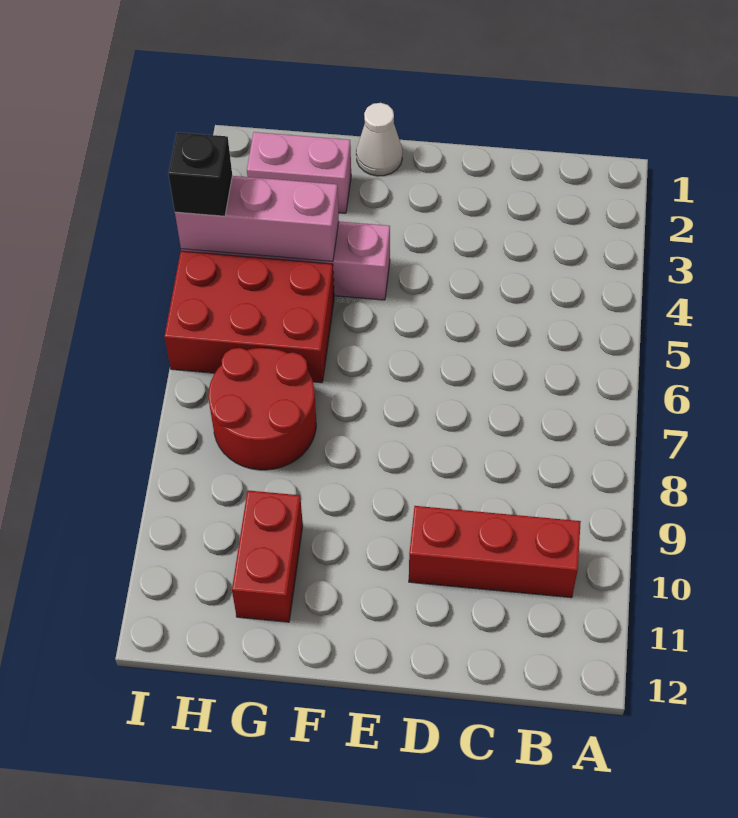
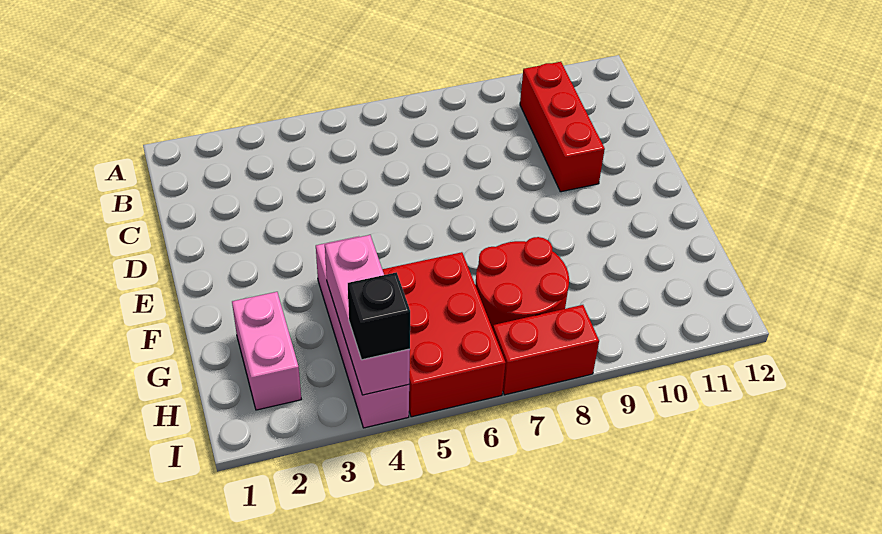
white 1x1 cone [356,103,402,176] -> none
red 1x2 brick [232,490,303,622] -> red 1x2 brick moved to [493,305,599,395]

